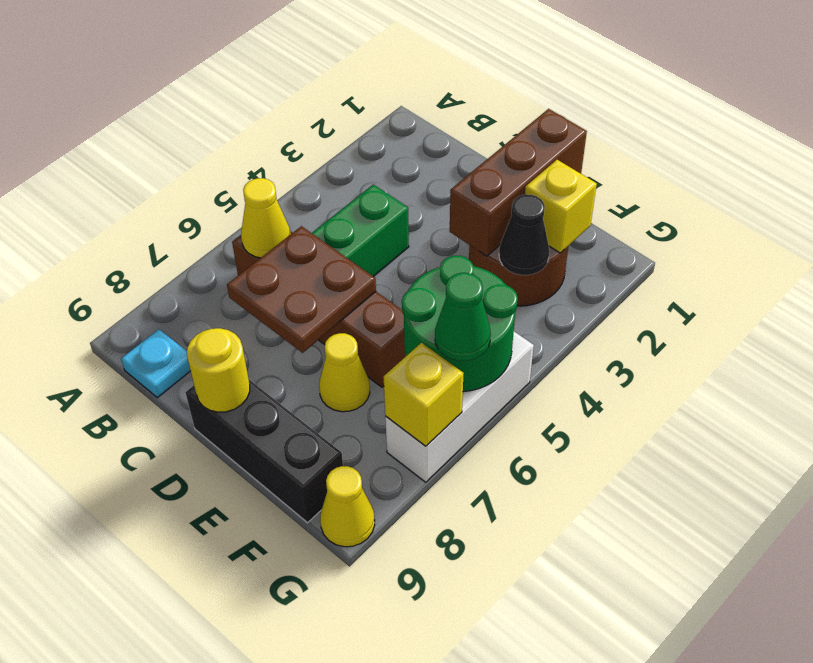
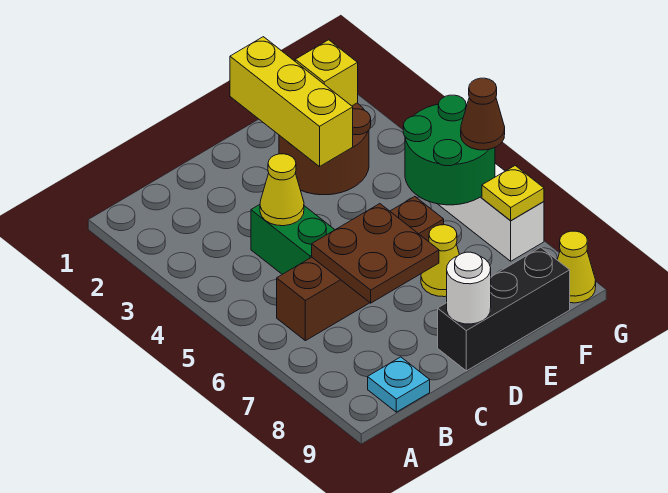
yellow 1x1 cone [241,178,291,258] -> yellow 1x1 cone moved to [260,154,304,226]
yellow 1x1 round brick [187,328,250,412] -> white 1x1 round brick [447,252,491,324]
brown 1x3 brick [450,109,587,256] -> yellow 1x3 brick [230,37,353,167]
black 1x1 cone [499,194,549,275] -> none
green 1x1 cone [435,273,491,361] -> brown 1x1 cone [461,78,505,150]
yellow 1x1 brick [384,343,464,446] -> yellow 1x1 plate [482,166,544,221]

